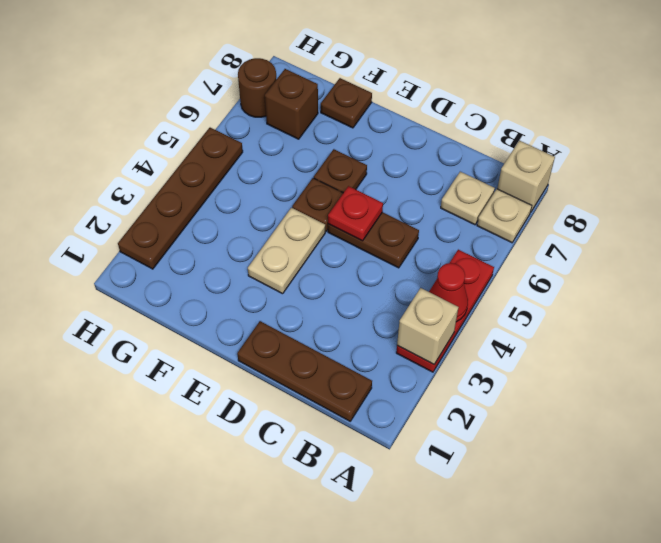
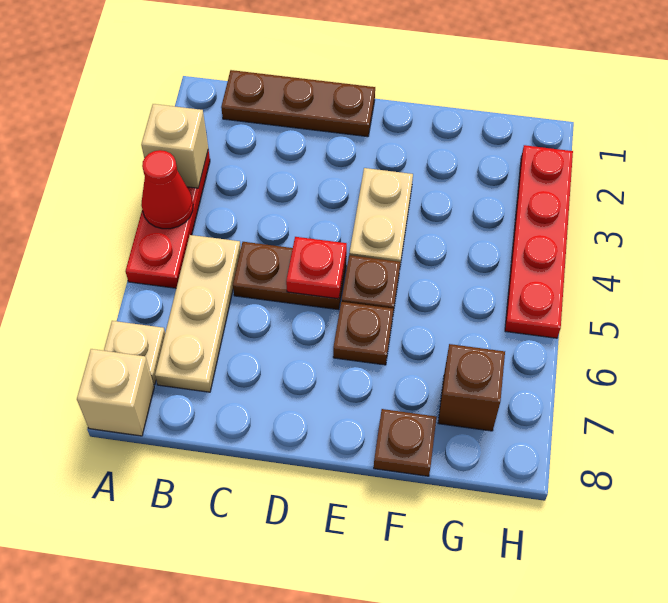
tan 1x1 plate [441,172,495,225] -> tan 1x3 plate [155,235,241,392]
brown 1x4 plate [118,128,243,269] -> red 1x4 plate [505,145,573,338]
brown 1x1 round brick [238,58,277,117] -> none

